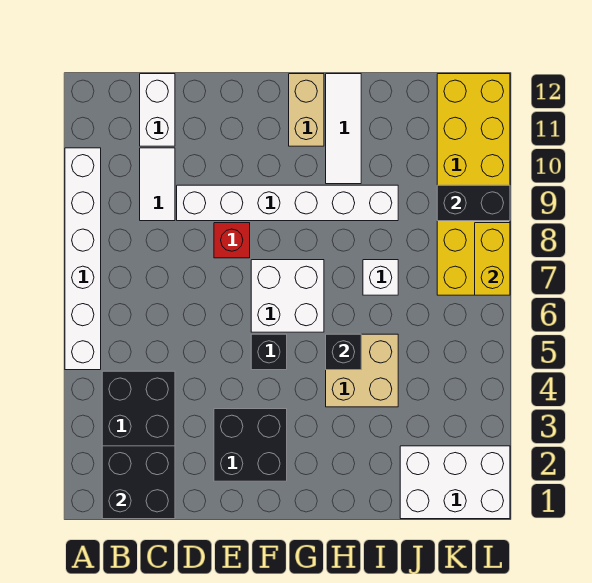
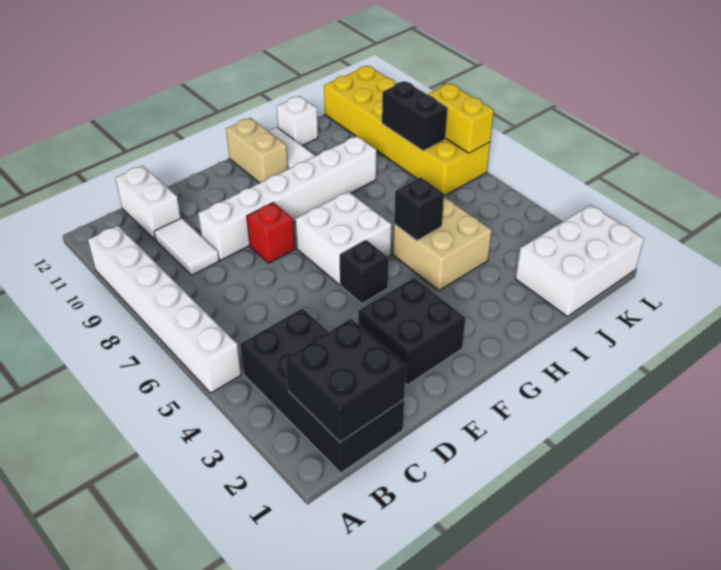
white 1x1 brick [363,260,398,295] -> white 1x1 brick moved to [277,96,318,146]
black 1x2 brick [437,185,510,221] -> black 1x2 brick turned to [382,81,448,151]

